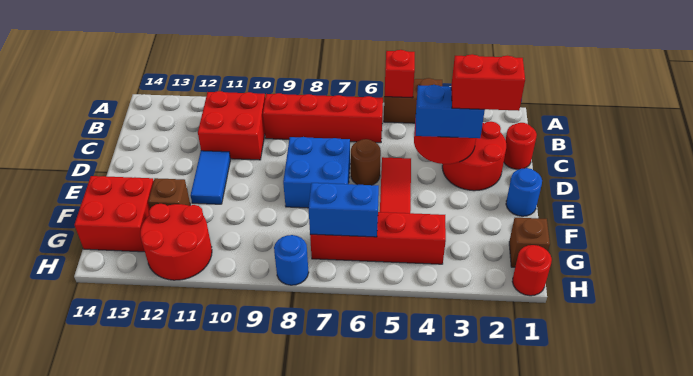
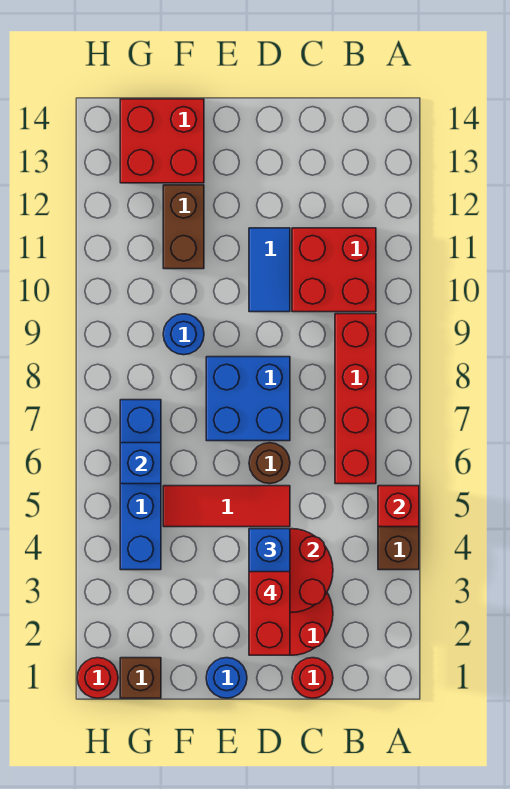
blue 1x2 tile [191,151,230,204] -> blue 1x2 tile turned to [249,228,290,312]
brown 1x1 brick [148,178,190,208] -> brown 1x2 brick [163,185,204,269]
red 1x4 brick [310,212,446,264] -> blue 1x4 brick [120,400,161,570]
blue 1x2 brick [309,183,379,237] -> blue 1x1 brick [120,443,161,484]
red 2x2 round brick [140,204,212,280] -> none
blue 1x1 round brick [274,235,309,285] -> blue 1x1 round brick moved to [163,314,204,355]

